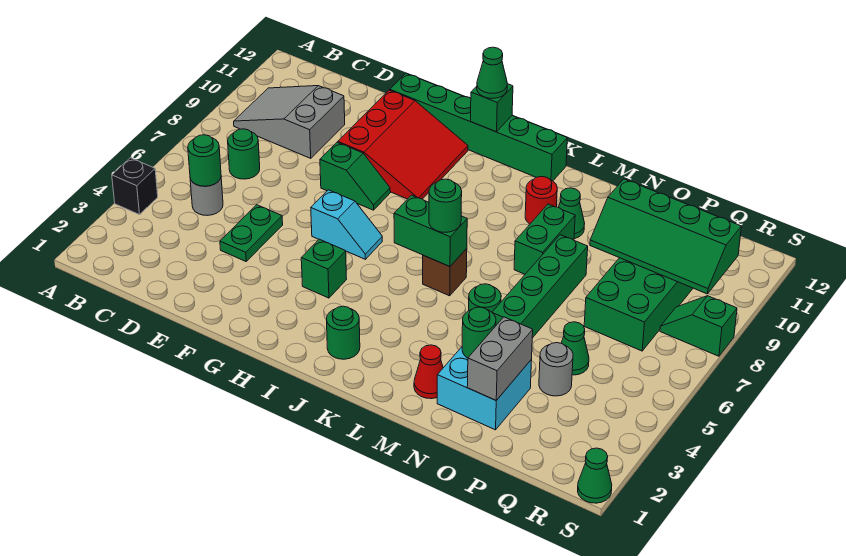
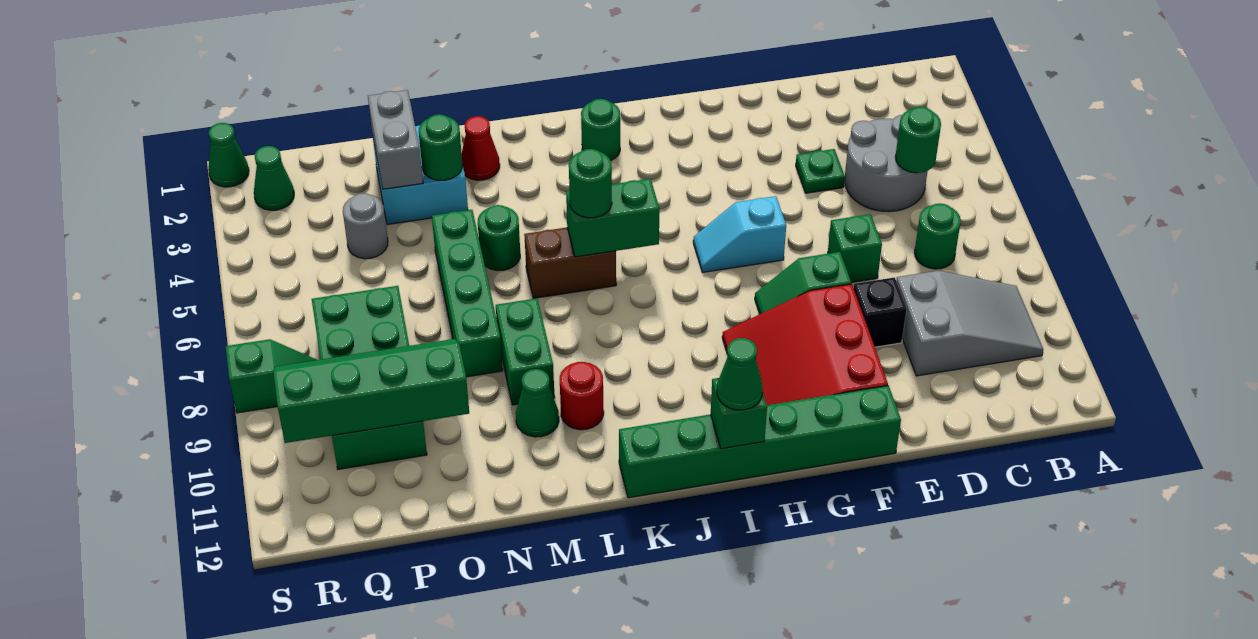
black 1x1 brick [112,158,158,215] -> black 1x1 brick moved to [854,277,907,347]
grey 1x1 round brick [190,179,223,215] -> grey 2x2 round brick [845,115,927,212]
green 1x2 plate [220,205,283,261] -> green 1x1 plate [796,149,845,193]
green 1x1 brick [301,239,347,298] -> green 1x1 brick moved to [828,214,882,283]
brown 1x1 brick [423,249,467,296] -> brown 1x2 brick [524,227,616,298]
green 1x1 cone [561,322,589,375] -> green 1x1 cone moved to [254,146,294,210]

